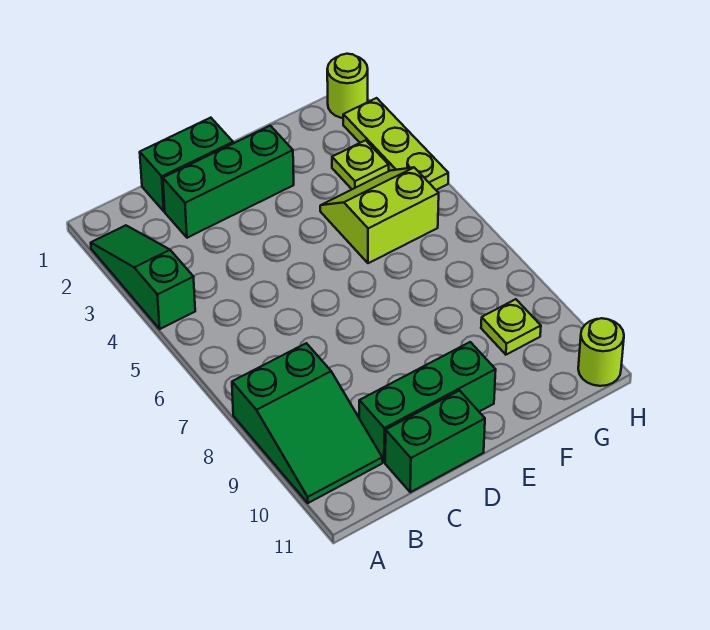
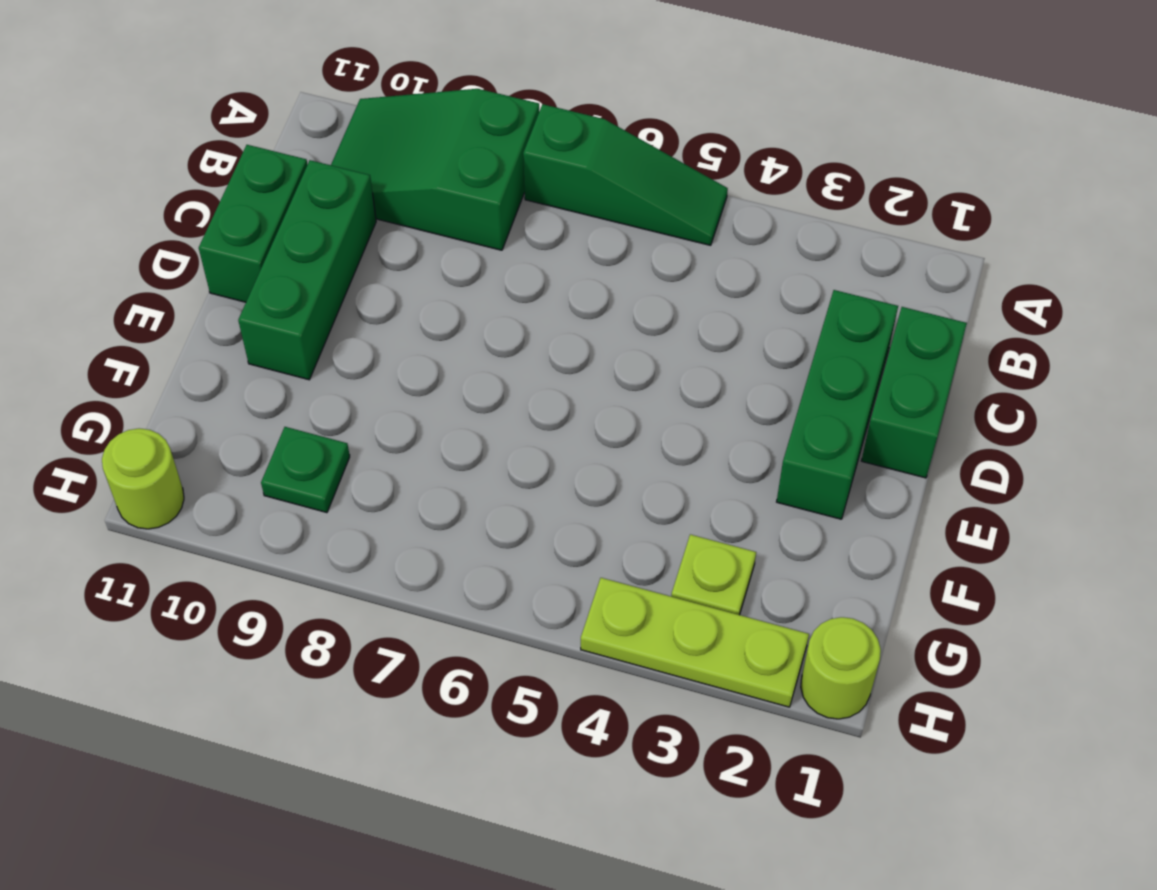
green 1x3 slope [91,225,195,329] -> green 1x3 slope moved to [523,104,728,245]
lime 2x2 slope [320,167,439,263] -> none
lime 1x1 plate [481,299,541,355] -> green 1x1 plate [261,427,350,513]

